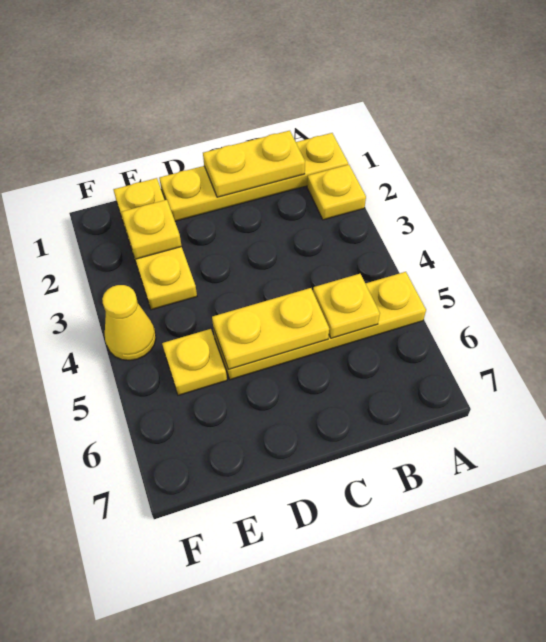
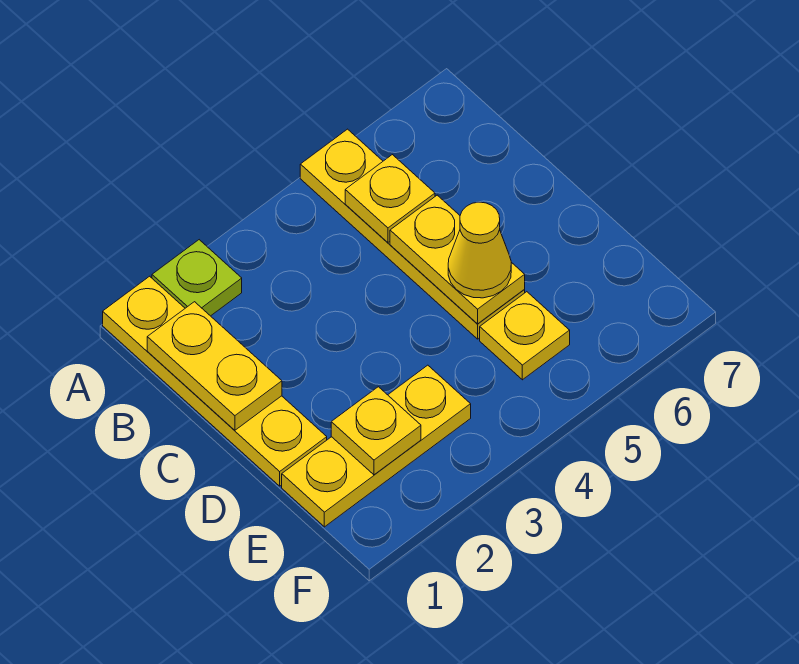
yellow 1x1 plate [307,165,366,220] -> lime 1x1 plate [152,240,242,316]
yellow 1x1 cone [102,285,156,361] -> yellow 1x1 cone moved to [448,202,511,298]

